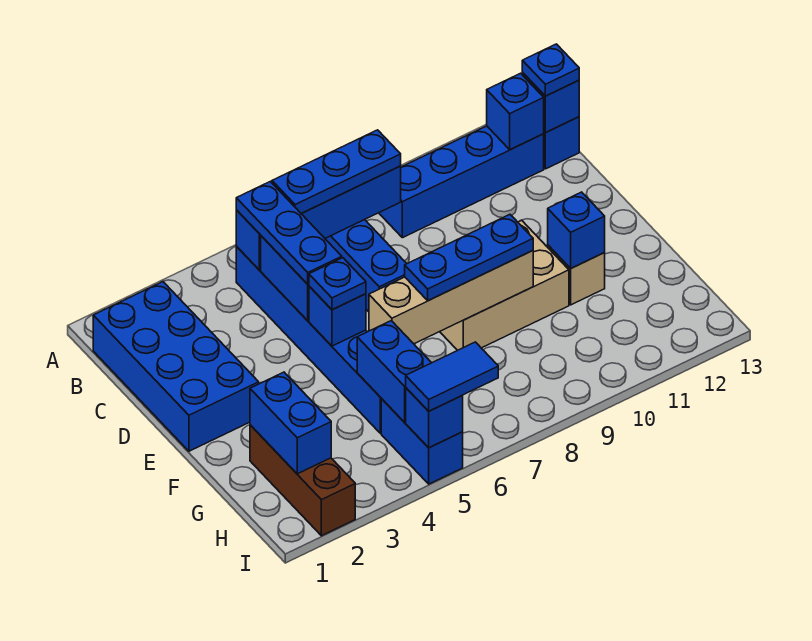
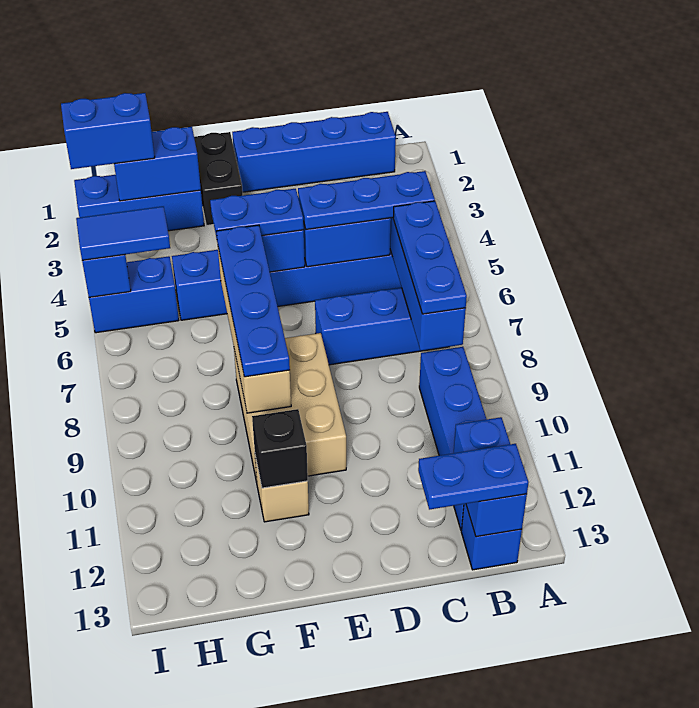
blue 2x4 brick [93,282,259,451] -> blue 1x4 brick [232,112,396,192]
blue 1x1 plate [522,44,579,96] -> blue 1x2 plate [418,444,529,510]
blue 1x1 plate [309,258,366,310] -> blue 1x2 plate [210,189,304,238]
none -> black 1x2 brick [194,132,243,226]
blue 1x3 plate [405,215,533,301] -> blue 1x4 plate [216,225,290,377]
blue 1x1 brick [548,192,605,268] -> black 1x1 brick [252,409,308,488]
brown 1x3 brick [250,425,355,536] -> blue 1x3 brick [74,175,204,231]
blue 1x2 brick [357,321,431,422] -> blue 1x2 brick moved to [61,93,155,169]
blue 1x2 tile [406,342,498,411] -> blue 1x2 tile turned to [76,206,170,260]

